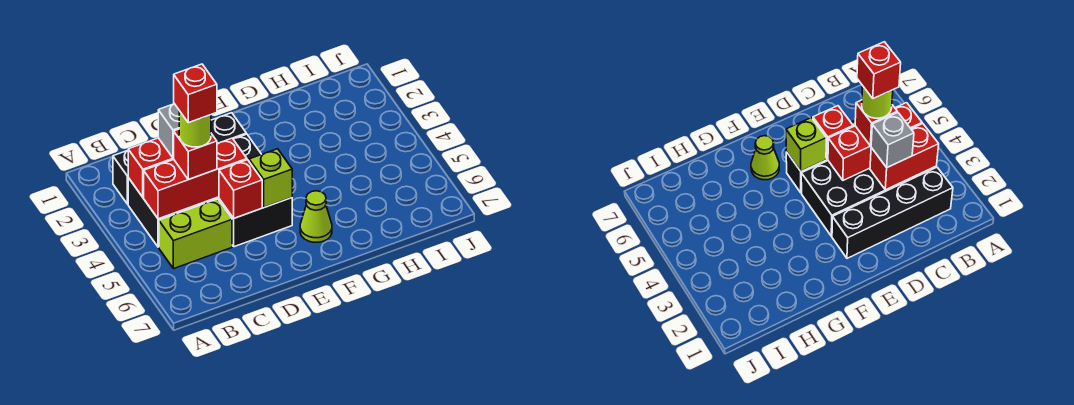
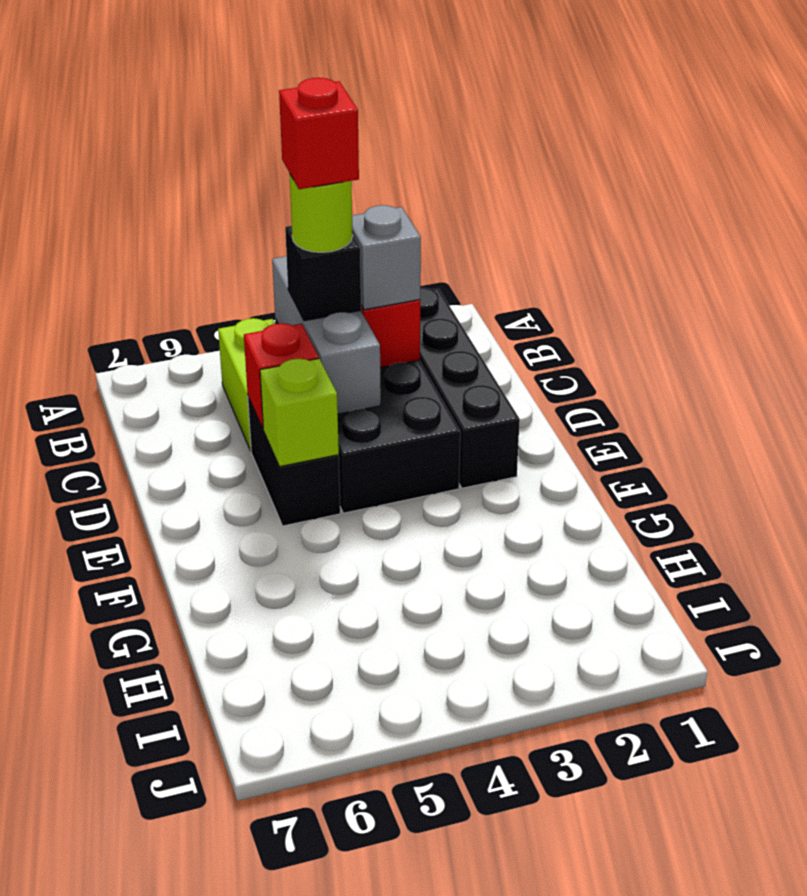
red 1x3 brick [144,138,247,219] -> grey 1x3 brick [272,256,381,414]
red 1x1 brick [174,129,217,179] -> black 1x1 brick [285,226,361,321]
lime 1x1 cone [300,191,332,242] -> none

